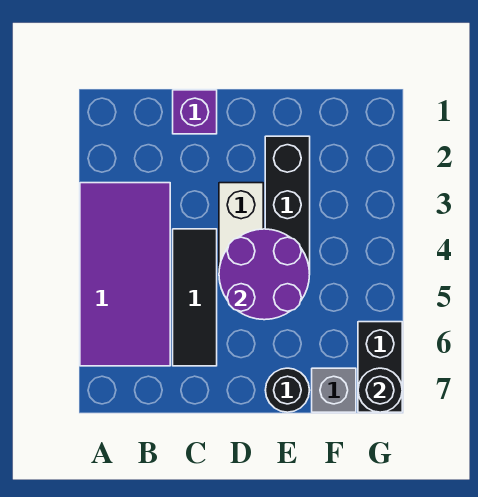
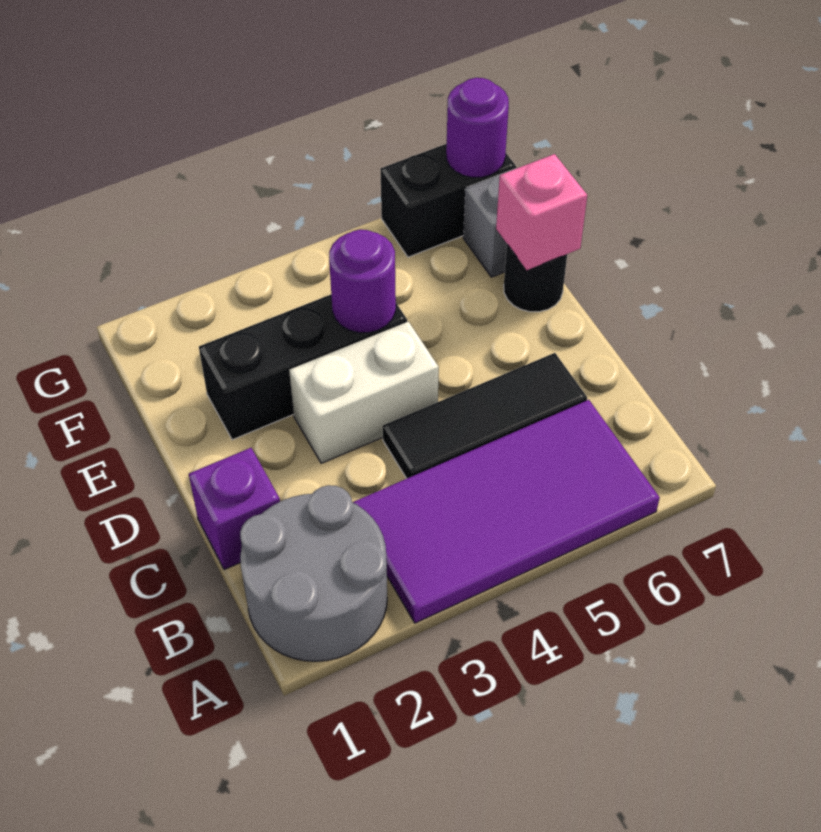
none -> grey 2x2 round brick [240,485,387,661]
purple 2x2 round brick [219,229,310,320] -> purple 1x1 round brick [329,230,396,333]
none -> pink 1x1 brick [496,154,587,270]
black 1x1 round brick [358,368,402,412] -> purple 1x1 round brick [446,78,509,177]

